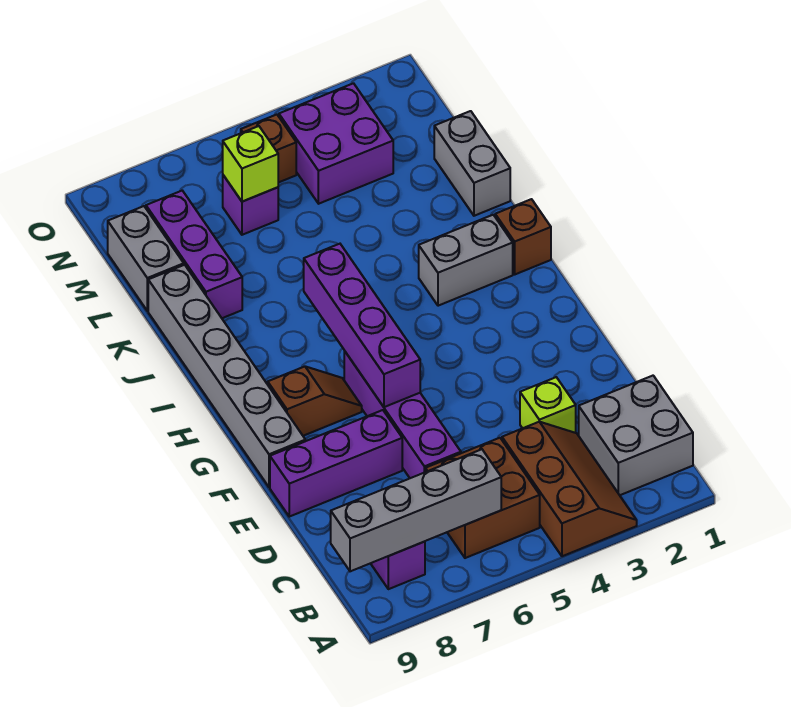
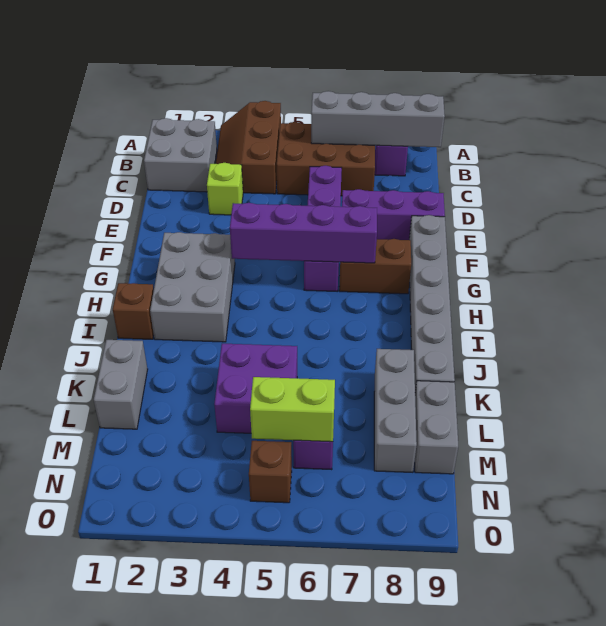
brown 2x2 brick [425,438,540,558] -> brown 2x3 brick [277,122,375,196]
purple 1x4 brick [304,244,420,407] -> purple 1x4 brick turned to [230,203,377,263]
brown 1x2 slope [268,367,362,436] -> brown 1x2 brick [339,239,411,294]
grey 1x2 brick [419,215,513,306] -> grey 2x3 brick [150,232,235,342]
purple 1x3 brick [146,191,242,318] -> grey 1x3 brick [374,349,417,472]
purple 2x2 brick [279,83,393,204] -> purple 2x2 brick moved to [214,344,297,433]
lime 1x1 brick [223,126,278,202] -> lime 1x2 brick [250,377,335,442]

